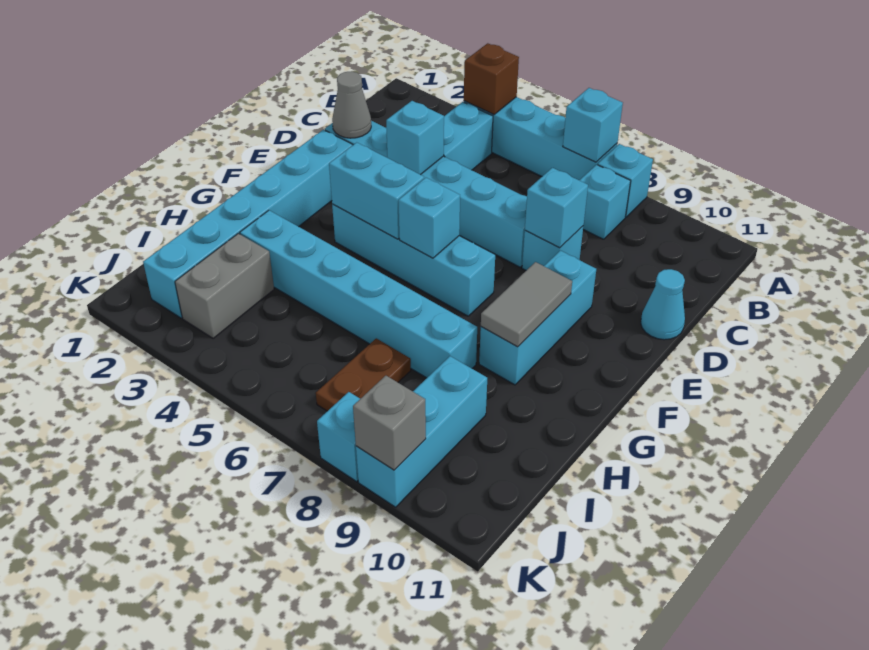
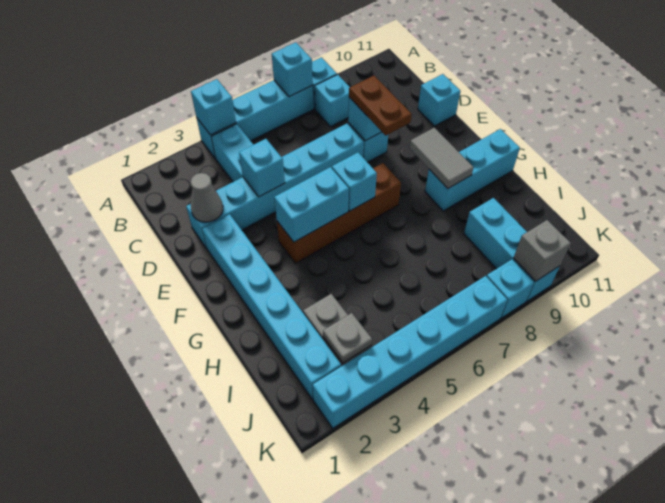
brown 1x1 brick [464,43,519,115] -> cyan 1x1 brick [191,79,236,135]
cyan 1x1 cone [641,269,685,340] -> cyan 1x1 brick [418,74,460,126]
cyan 1x3 brick [479,251,596,385] -> cyan 1x3 brick turned to [425,129,520,211]
cyan 1x4 brick [332,204,495,316] -> brown 1x4 brick [277,163,401,263]
cyan 1x6 brick [240,210,477,378] -> cyan 1x6 brick moved to [313,276,507,428]
brown 1x2 plate [316,338,411,411] -> brown 1x2 plate moved to [349,76,412,135]
none -> grey 1x1 plate [323,313,372,363]

